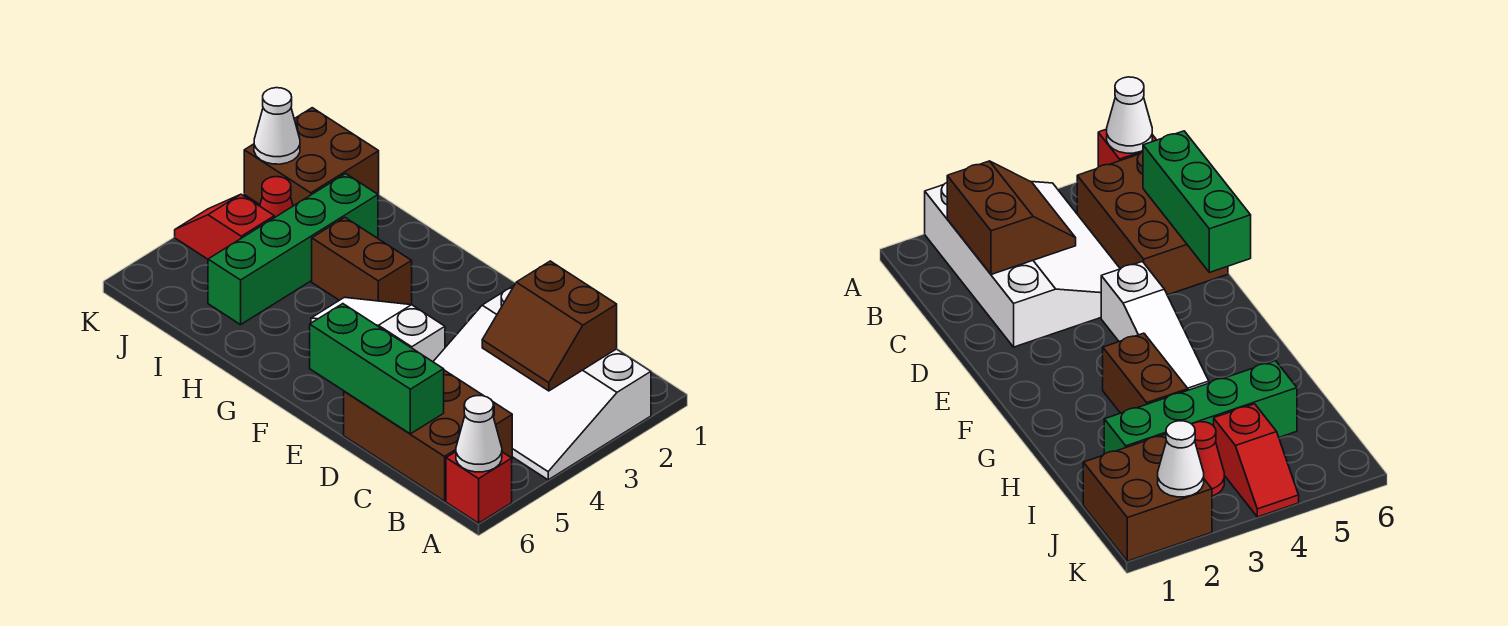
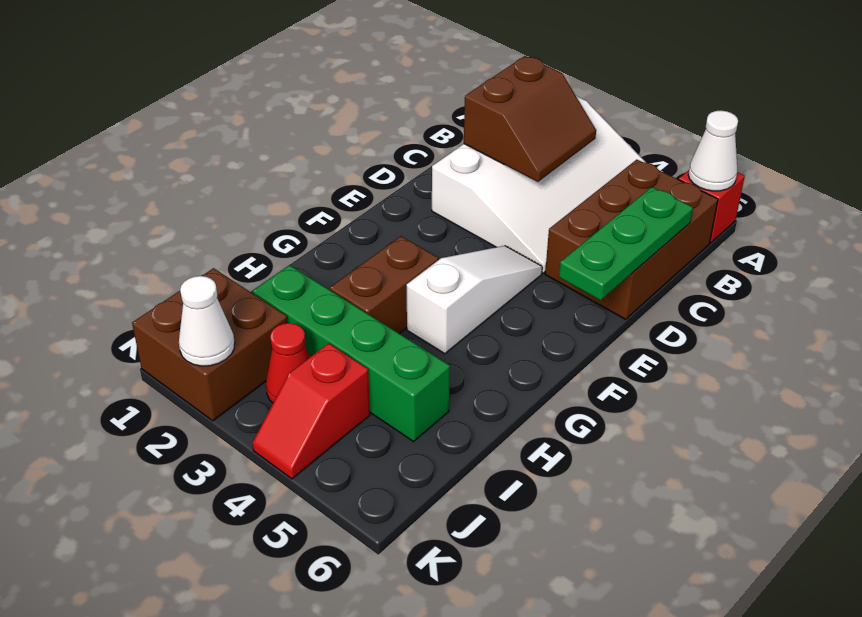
green 1x3 brick [310,304,444,434] -> green 1x3 plate [559,187,693,300]
white 1x3 slope [311,297,445,362] -> white 1x3 slope turned to [407,246,542,354]

